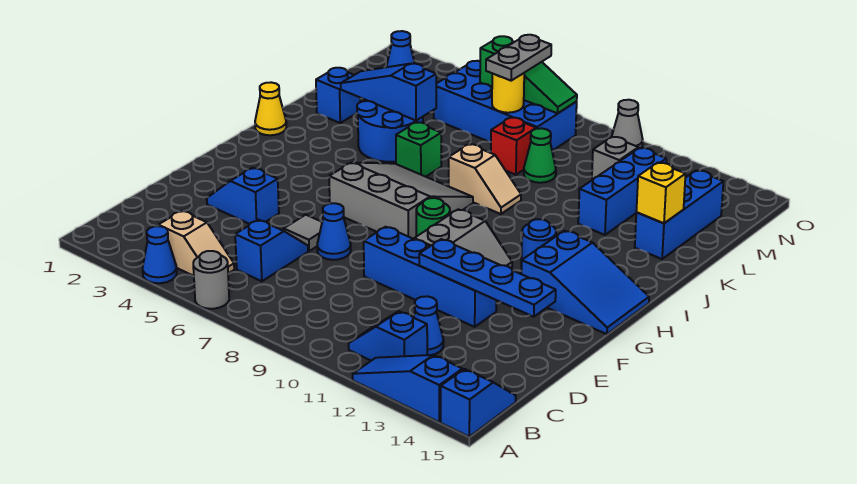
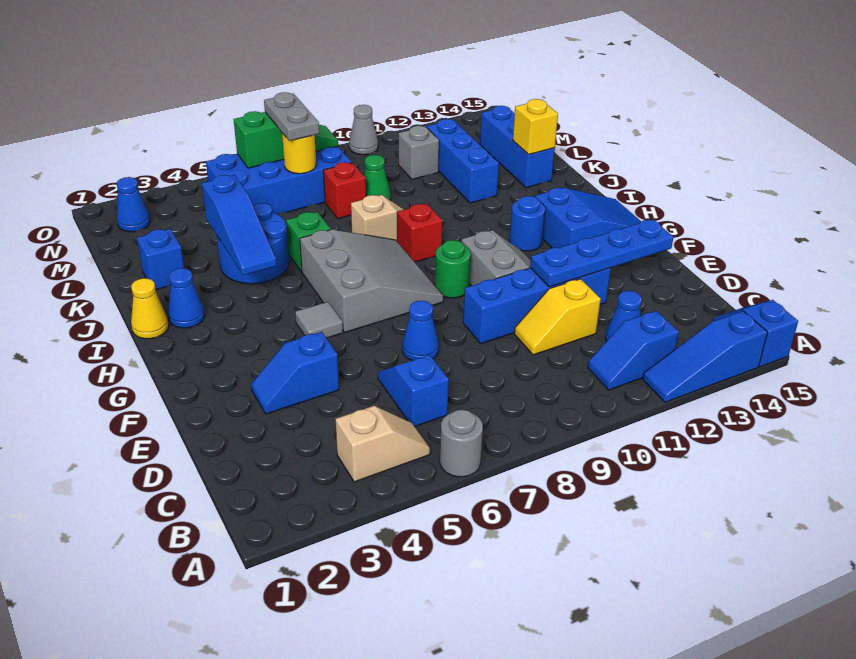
blue 1x1 cone [143,226,177,283] -> blue 1x1 cone moved to [168,268,205,328]
none -> yellow 1x2 slope [514,279,601,355]
grey 1x1 tile [284,215,322,251] -> grey 1x1 tile moved to [295,302,343,338]
grey 3x3 slope [329,162,473,239] -> grey 3x3 slope turned to [300,229,443,332]
none -> red 1x1 brick [397,204,442,262]
blue 1x3 slope [341,64,436,121] -> blue 1x3 slope turned to [202,175,277,275]

